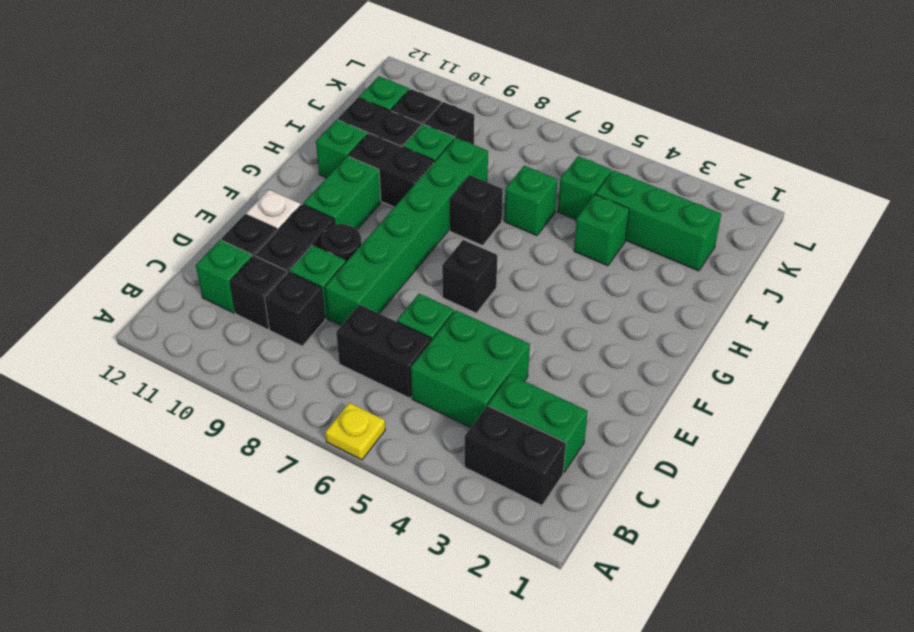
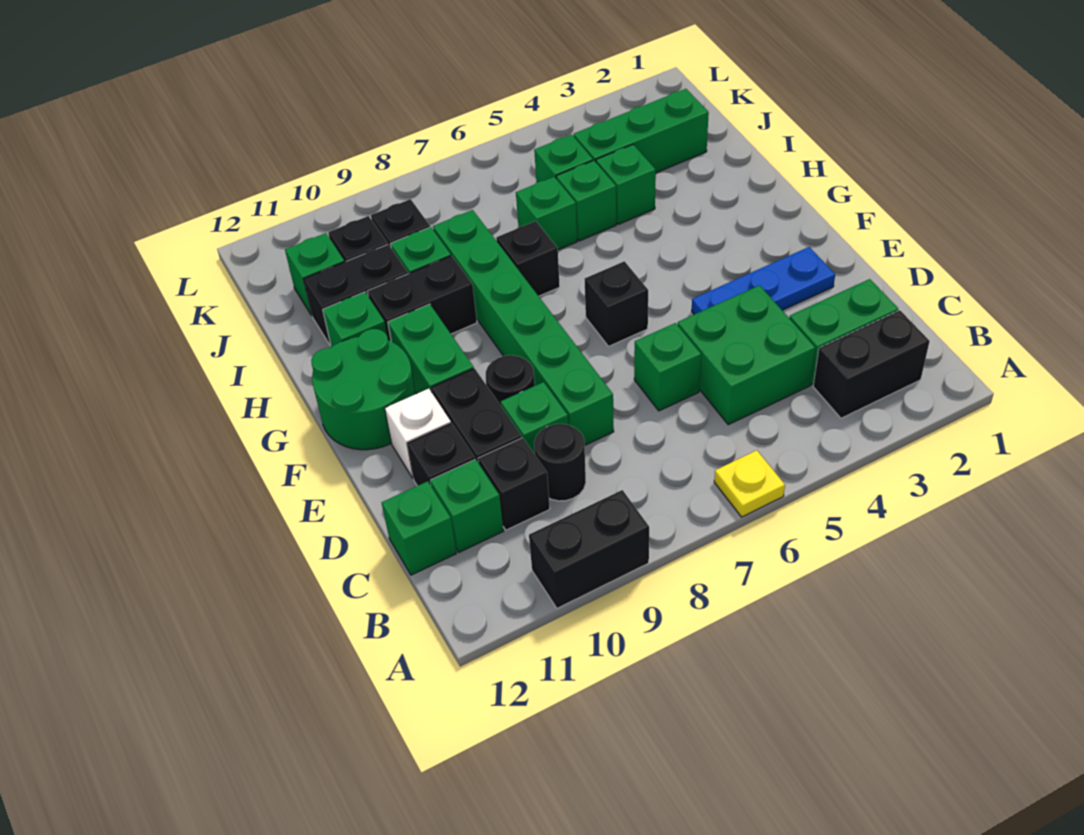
black 1x2 brick [336,305,431,398] -> black 1x2 brick moved to [529,490,649,608]
black 1x1 brick [265,272,325,346] -> black 1x1 round brick [534,424,586,501]
none -> green 1x1 brick [382,481,456,575]
none -> blue 1x3 plate [692,247,835,314]
none -> green 2x2 round brick [311,329,416,450]
none -> green 1x1 brick [556,161,616,241]

